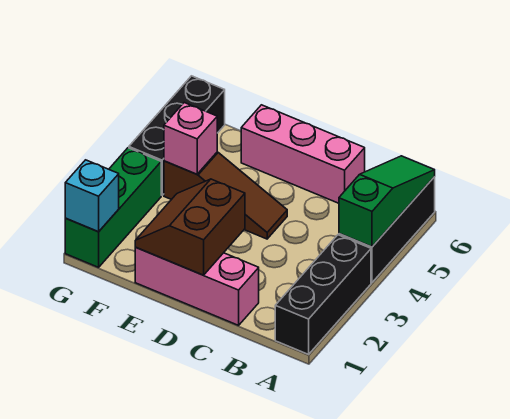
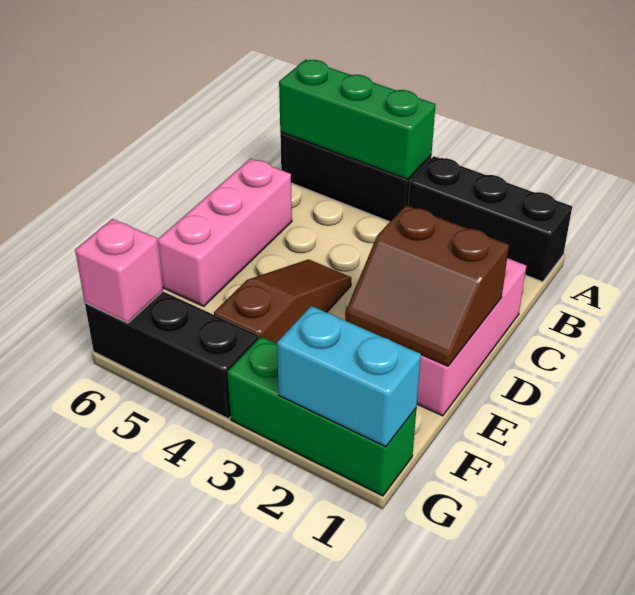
green 1x3 slope [339,156,435,247] -> green 1x3 brick [279,60,436,179]
pink 1x1 brick [164,103,217,174] -> pink 1x1 brick moved to [75,219,163,323]
cyan 1x1 brick [65,160,119,232] -> cyan 1x2 brick [277,306,421,447]

